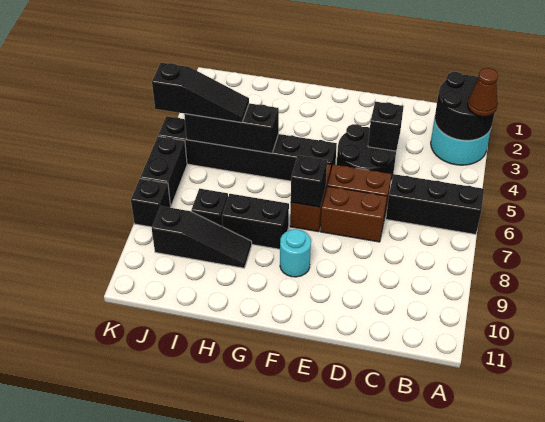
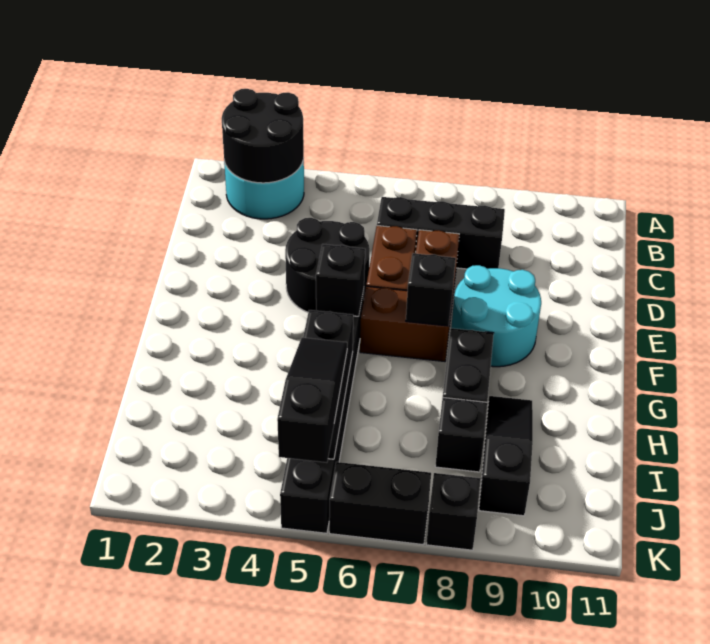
brown 1x1 cone [468,68,498,116] -> none
black 1x3 brick [386,174,484,234] -> black 1x3 brick turned to [377,197,505,269]
black 1x1 brick [368,102,404,151] -> black 1x1 brick moved to [316,244,365,316]
cyan 1x1 round brick [280,229,311,277] -> cyan 2x2 round brick [451,265,541,367]

